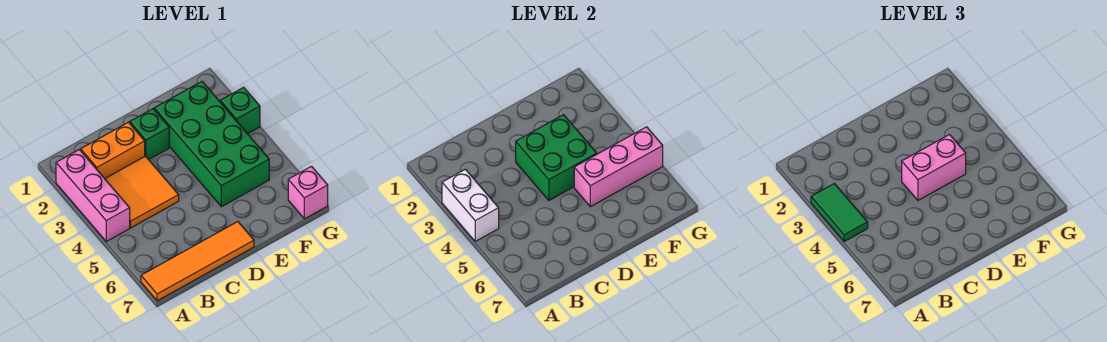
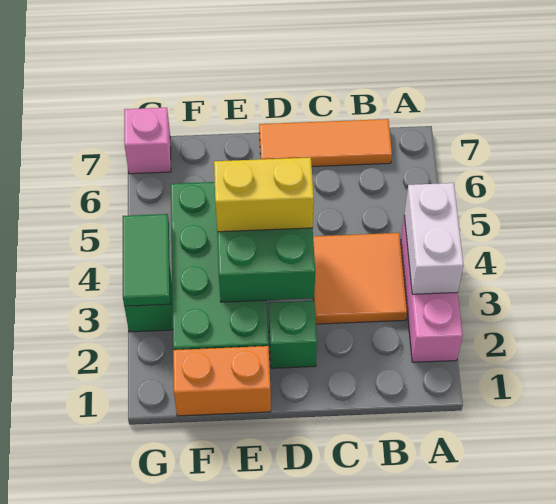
green 1x2 tile [811,184,868,241] -> green 1x2 tile moved to [123,214,170,306]
orange 1x4 tile [141,222,254,301] -> orange 1x3 tile [259,119,392,167]
orange 1x2 brick [81,122,145,178] -> orange 1x2 brick moved to [173,346,271,416]
pink 1x2 brick [902,135,966,200] -> yellow 1x2 brick [214,157,314,232]
pink 1x3 brick [574,127,663,207] -> none

